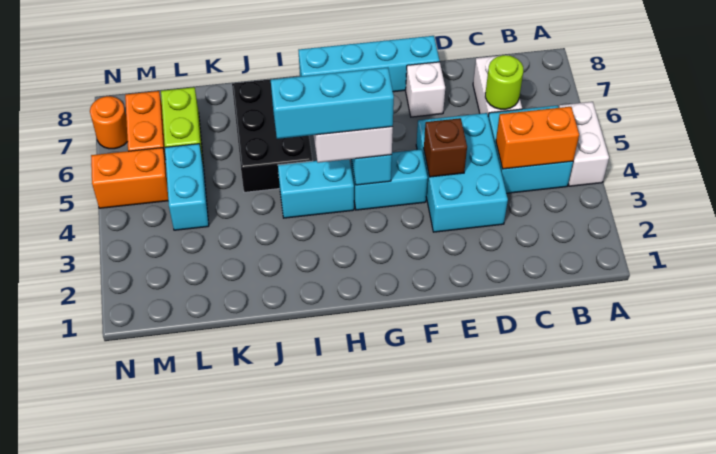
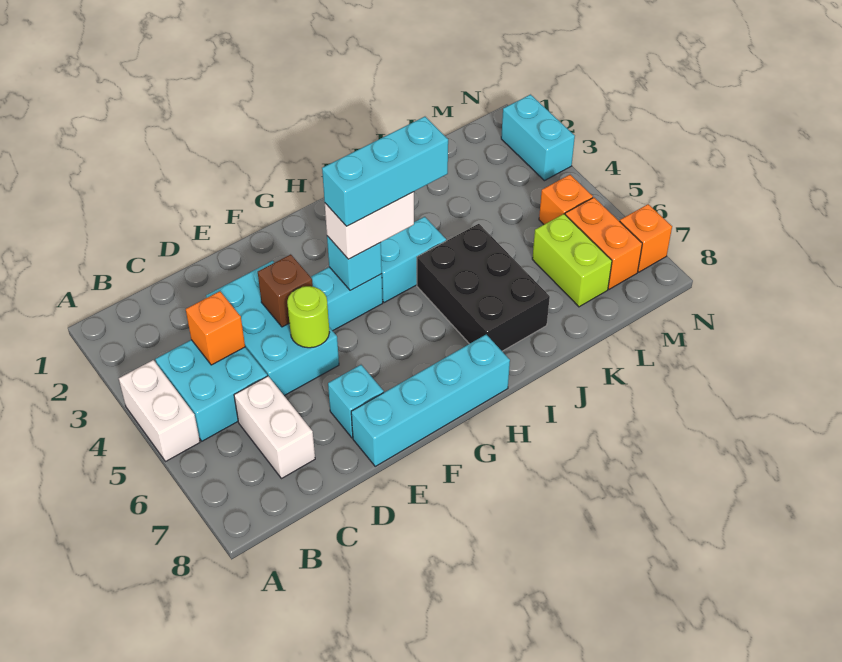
orange 1x2 brick [496,107,579,169] -> orange 1x1 brick [186,291,245,365]
lime 1x1 round brick [485,55,523,109] -> lime 1x1 round brick moved to [287,286,330,348]
white 1x1 brick [406,62,445,117] -> cyan 1x1 brick [328,365,384,438]
cyan 1x2 brick [165,144,209,230] -> cyan 1x2 brick moved to [501,95,575,181]
orange 1x2 brick [91,148,168,208] -> orange 1x1 brick [539,175,593,224]
orange 1x1 round brick [90,96,128,149] -> orange 1x1 brick [620,204,672,272]

